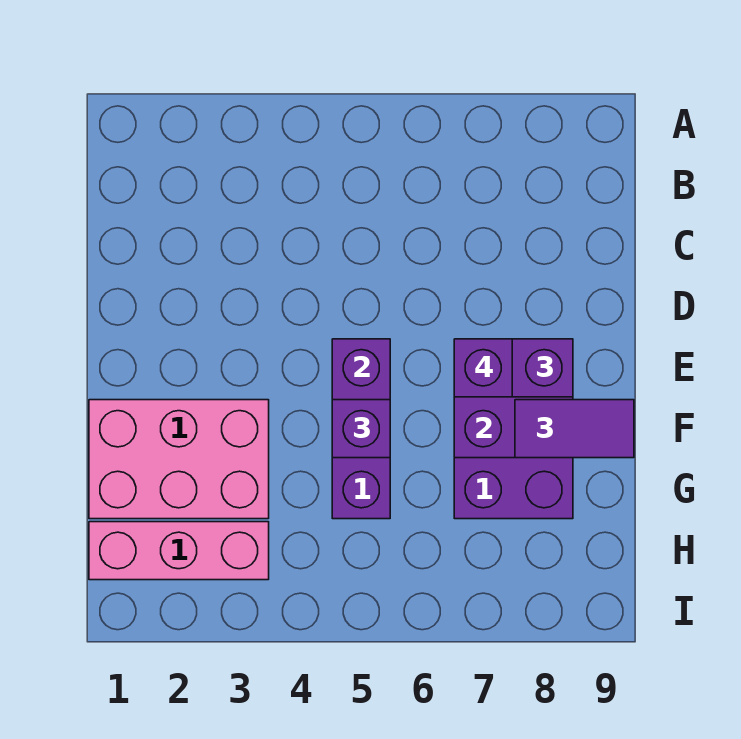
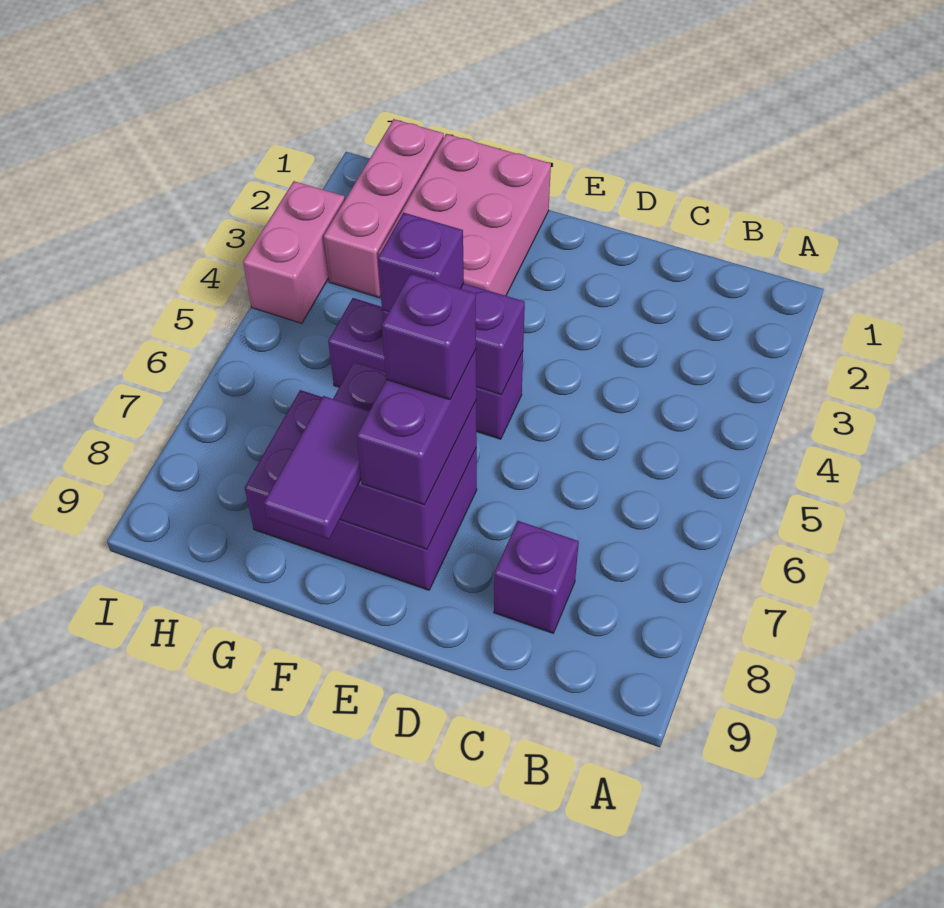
none -> purple 1x1 brick [494,521,579,633]
none -> pink 1x2 brick [243,181,345,323]

